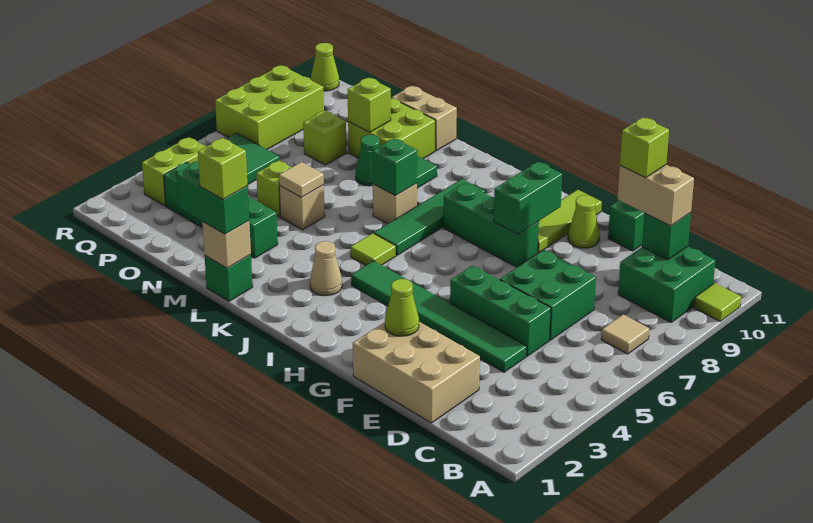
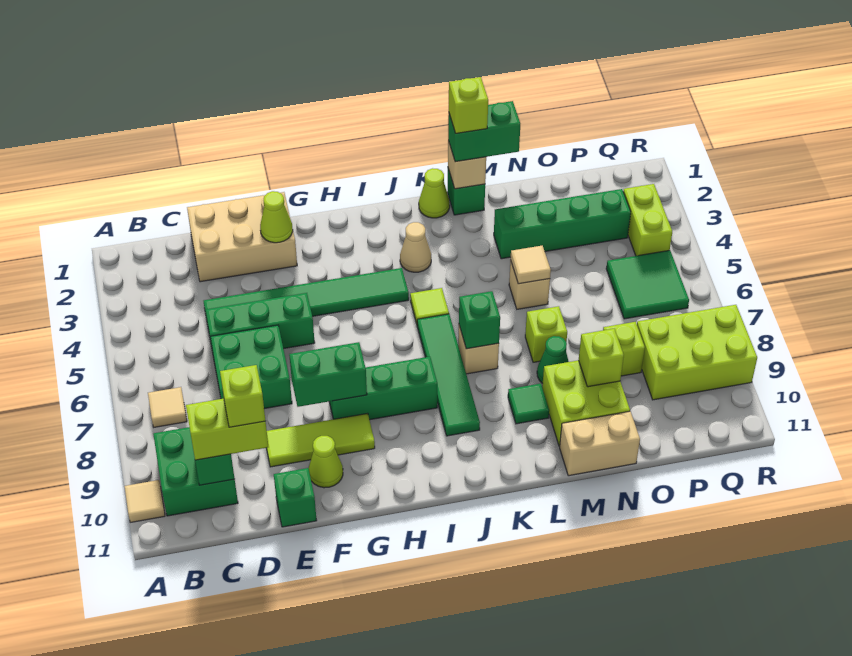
lime 1x1 tile [694,283,741,321] -> tan 1x1 tile [124,480,165,522]
tan 1x2 brick [618,165,694,226] -> lime 1x2 brick [186,399,268,460]
green 1x2 brick [494,162,562,234] -> green 1x2 brick turned to [289,342,367,407]
lime 1x3 tile [538,190,602,253] -> lime 1x3 tile turned to [267,413,375,467]
lime 1x1 brick [256,161,291,217] -> lime 1x1 brick moved to [525,306,567,362]
lime 2x3 brick [215,66,324,149] -> lime 2x3 brick turned to [637,305,757,400]
lime 1x1 cone [311,43,339,91] -> lime 1x1 cone moved to [419,168,450,218]

